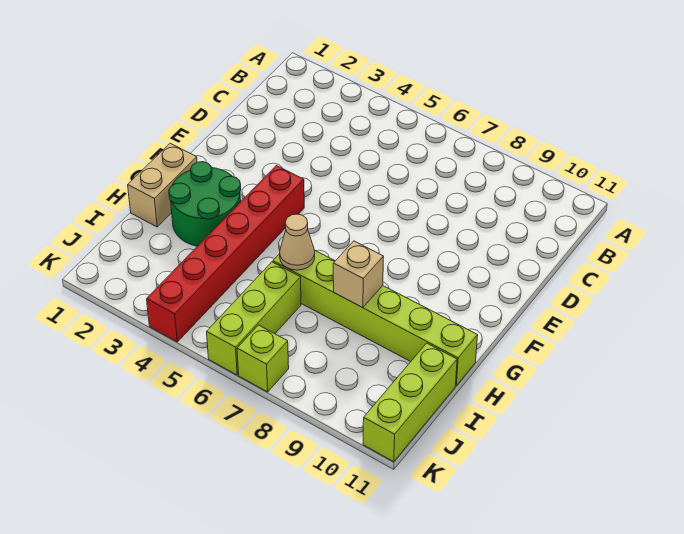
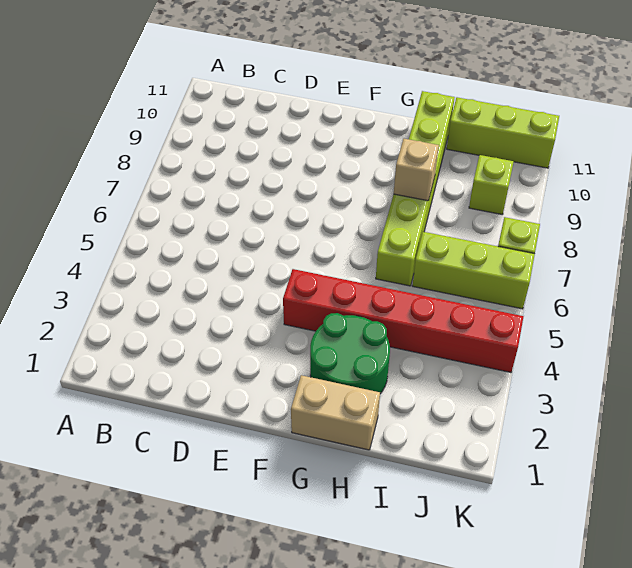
tan 1x1 cone [280,214,315,270] -> none
none -> lime 1x1 brick [469,155,514,214]

